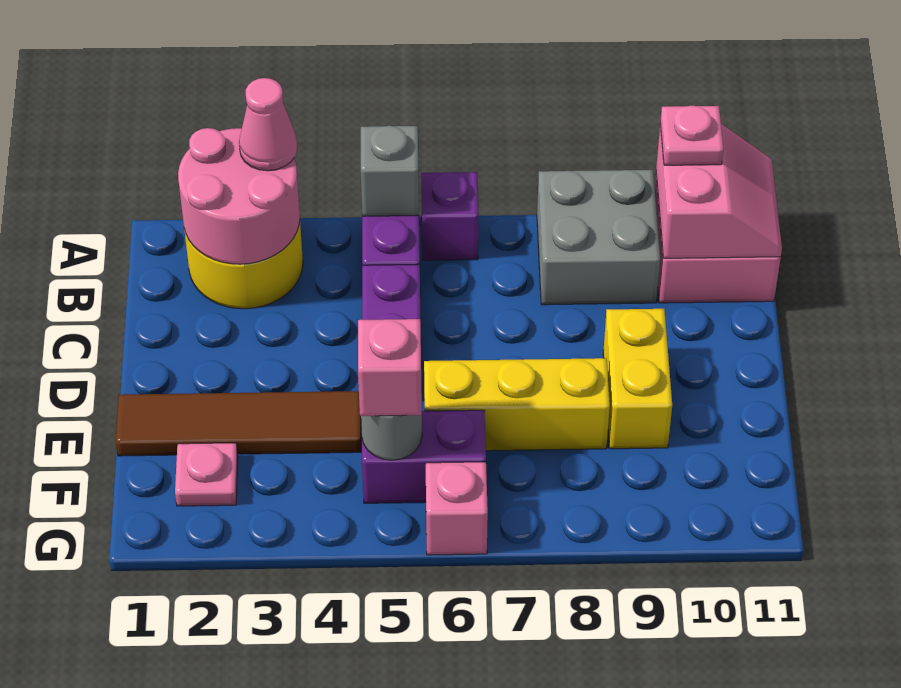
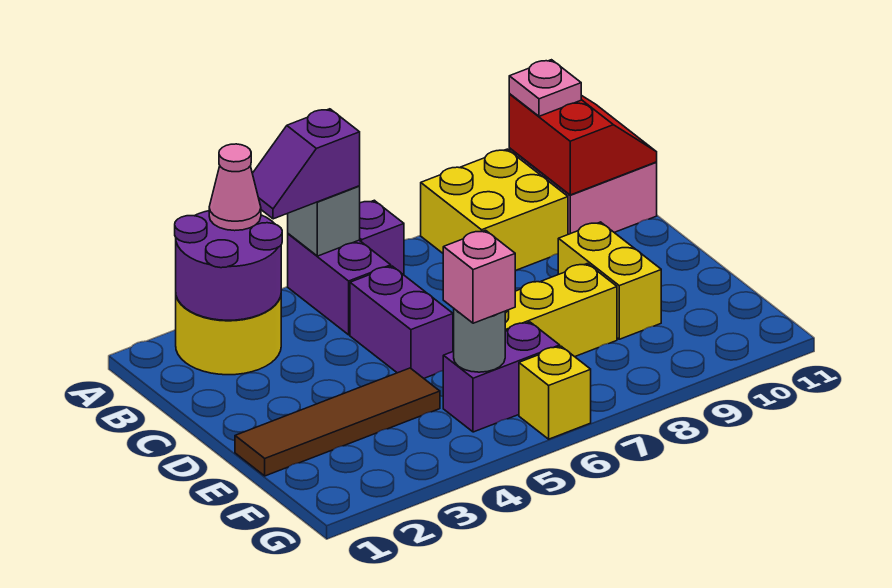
pink 2x2 round brick [178,128,300,264] -> purple 2x2 round brick [175,211,282,320]
none -> purple 1x2 slope [252,109,360,219]
grey 2x2 brick [537,170,660,305] -> yellow 2x2 brick [421,149,568,271]
pink 2x2 slope [656,124,782,258] -> red 2x2 slope [509,94,657,195]
pink 1x1 plate [175,443,238,506] -> none
pink 1x1 brick [426,462,488,555] -> yellow 1x1 brick [519,346,591,439]

